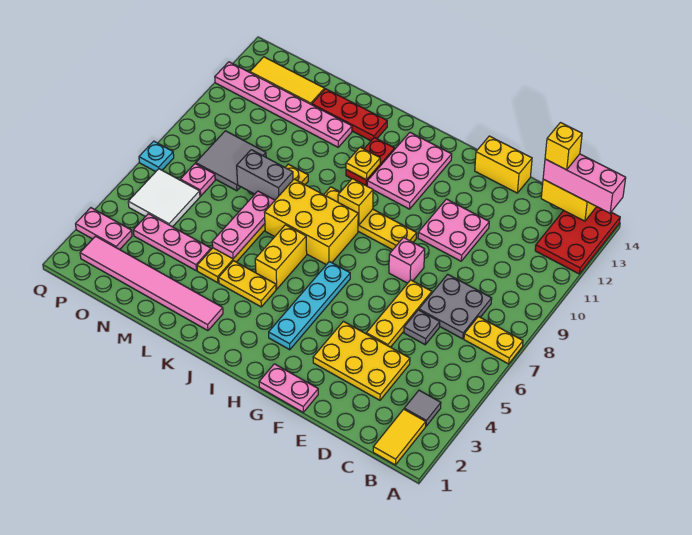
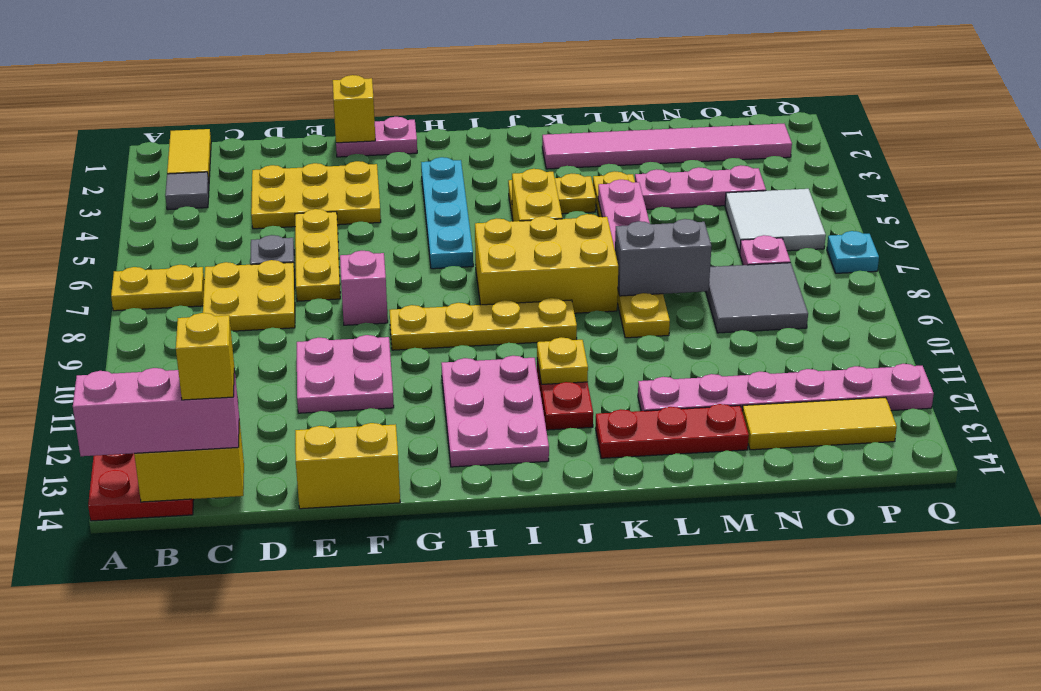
grey 2x2 plate [419,274,492,339] -> yellow 2x2 plate [203,260,295,331]
yellow 1x1 brick [338,179,373,225] -> yellow 1x1 brick moved to [333,75,375,143]
pink 1x2 plate [76,208,132,250] -> none

